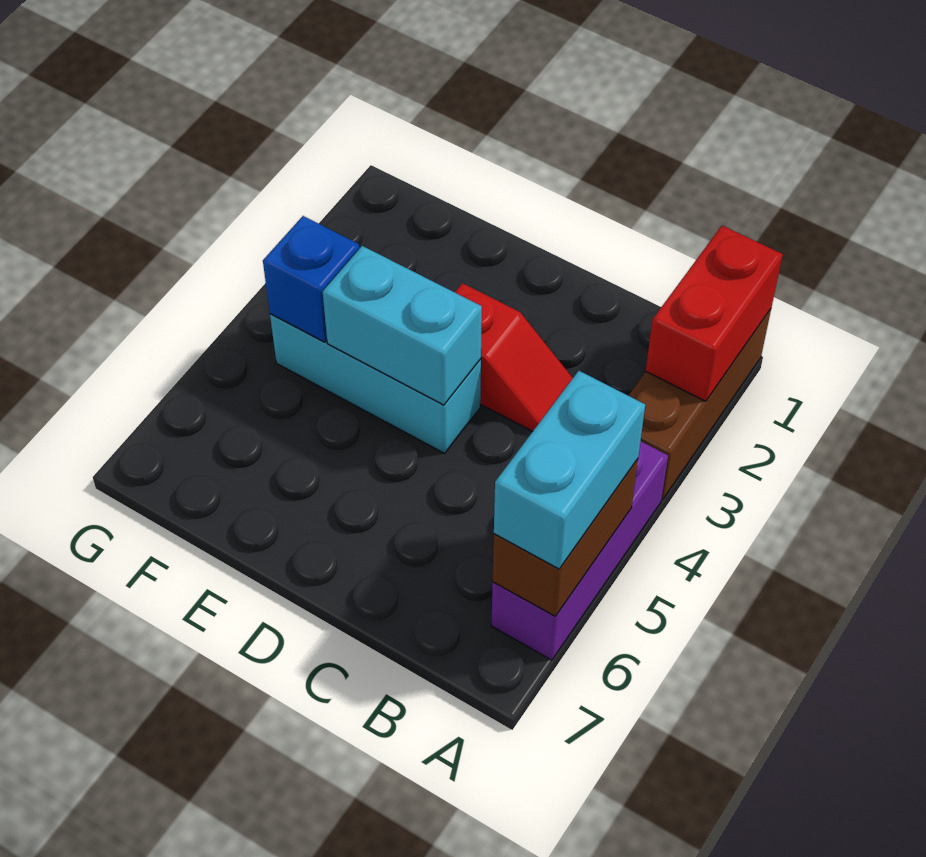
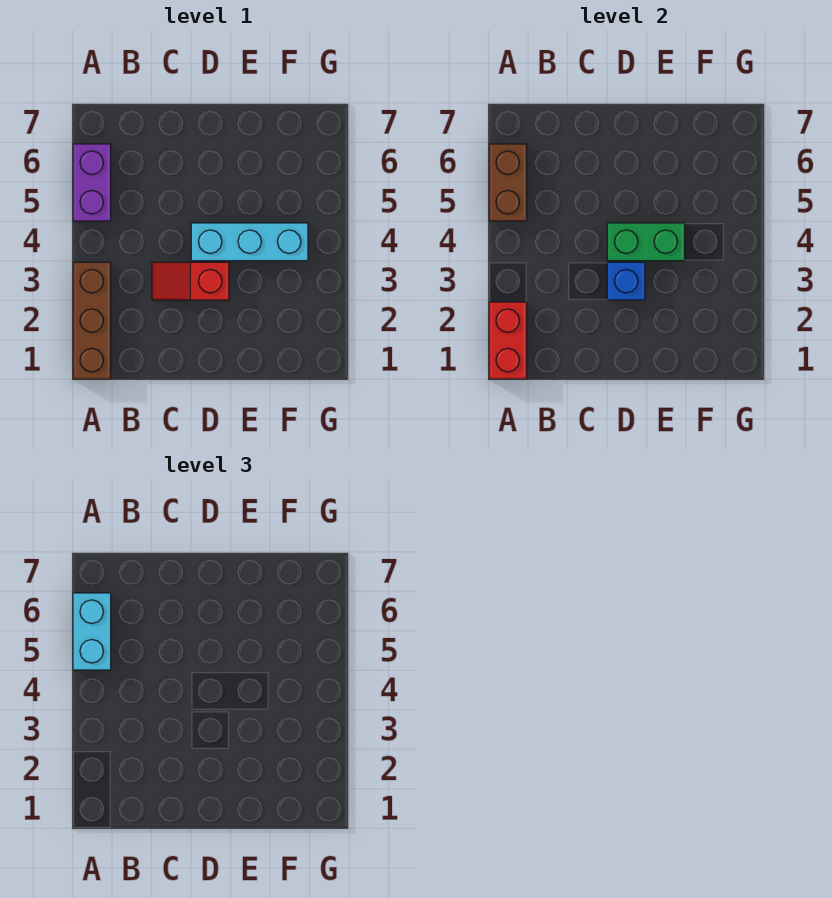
purple 1x3 brick [491,441,668,660] -> purple 1x2 brick [73,144,111,221]
cyan 1x2 brick [323,246,482,405] -> green 1x2 brick [607,223,685,261]
blue 1x1 brick [263,216,360,342] -> blue 1x1 brick moved to [607,262,645,300]

